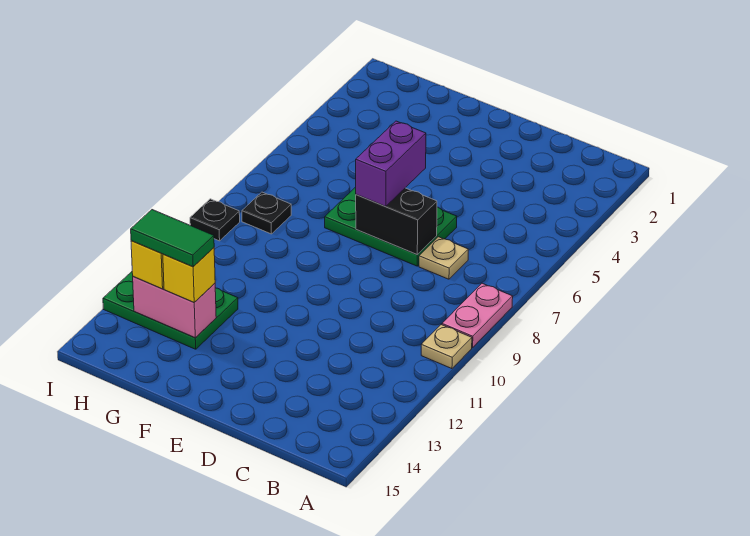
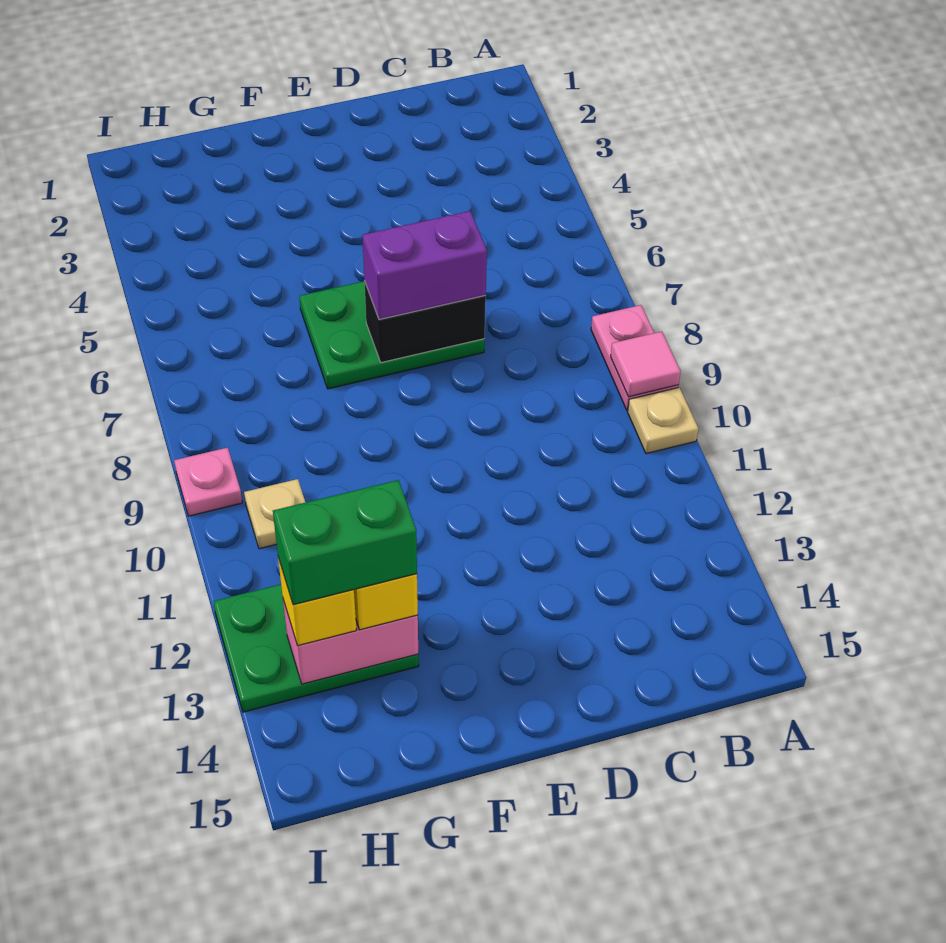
none -> pink 1x1 tile [611,331,681,397]
tan 1x1 plate [419,237,468,279] -> tan 1x1 plate moved to [244,479,305,549]
purple 1x2 brick [356,121,426,207] -> purple 1x2 brick turned to [362,211,487,320]
green 1x2 tile [131,210,214,267] -> green 1x2 brick [273,480,417,605]
black 1x1 plate [242,192,291,234] -> none
black 1x1 plate [190,199,240,241] -> pink 1x1 plate [174,448,242,516]

